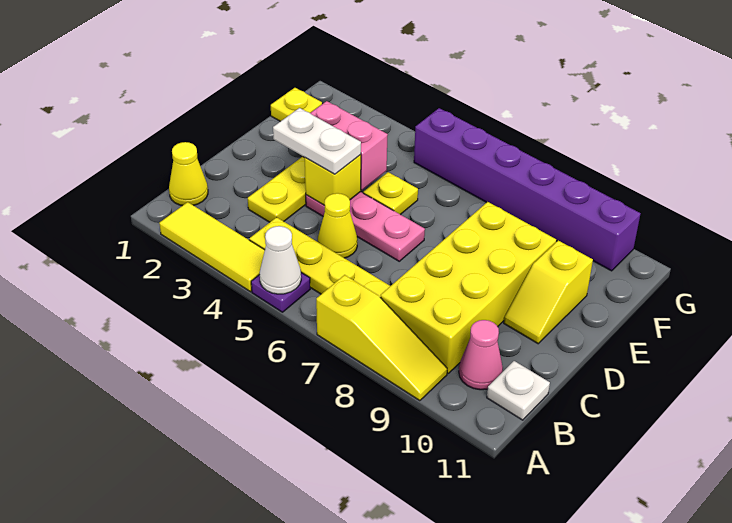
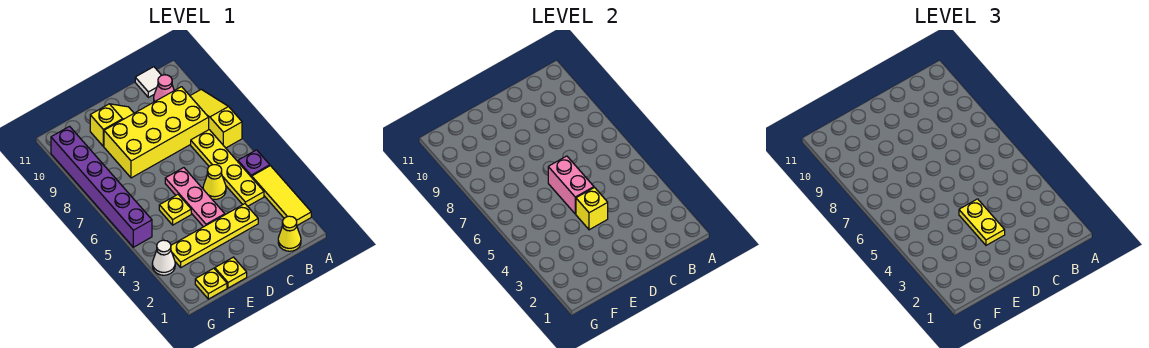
white 1x1 cone [260,226,301,294] -> white 1x1 cone moved to [152,240,175,275]
white 1x1 plate [487,361,550,420] -> white 1x1 tile [135,67,162,97]
white 1x2 plate [273,108,361,174] -> yellow 1x2 plate [959,199,1005,245]
none -> yellow 1x1 plate [215,257,247,288]
pink 1x2 brick [303,101,388,190] -> pink 1x2 brick moved to [548,156,594,214]

